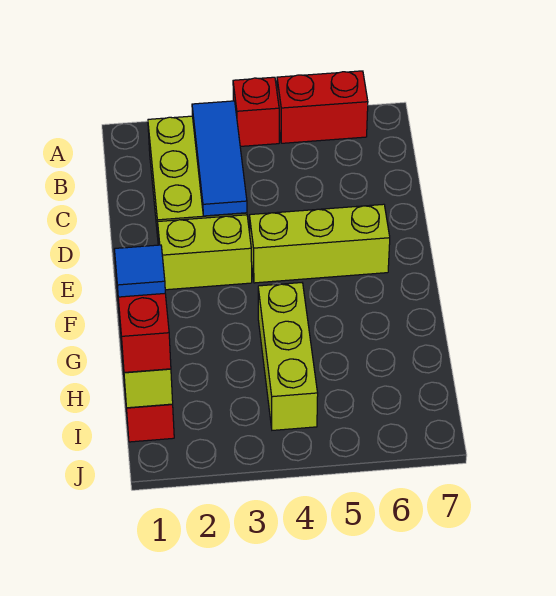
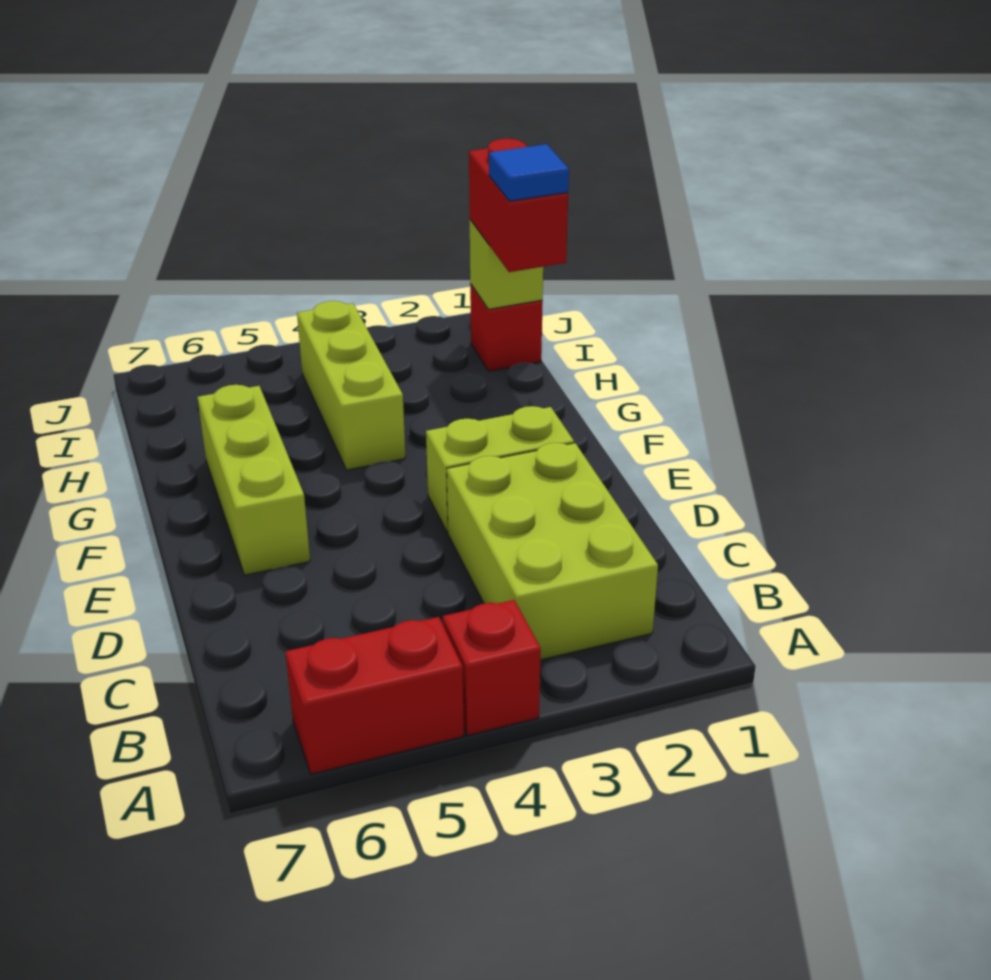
blue 1x3 tile [192,101,247,216] -> none
lime 1x3 brick [249,204,390,283] -> lime 1x3 brick turned to [198,385,310,575]

